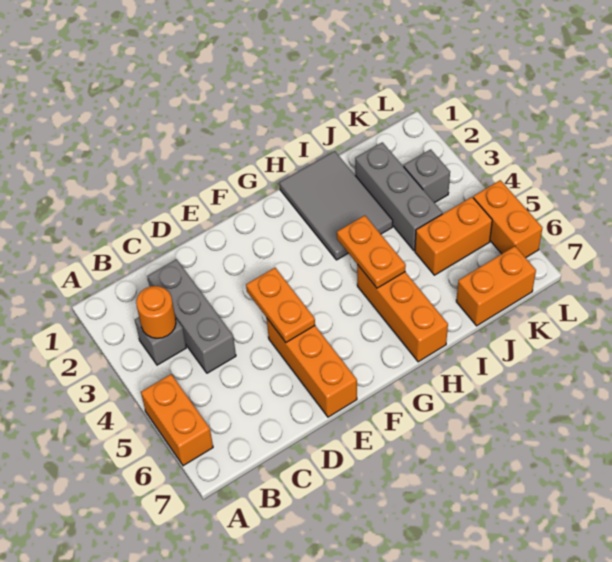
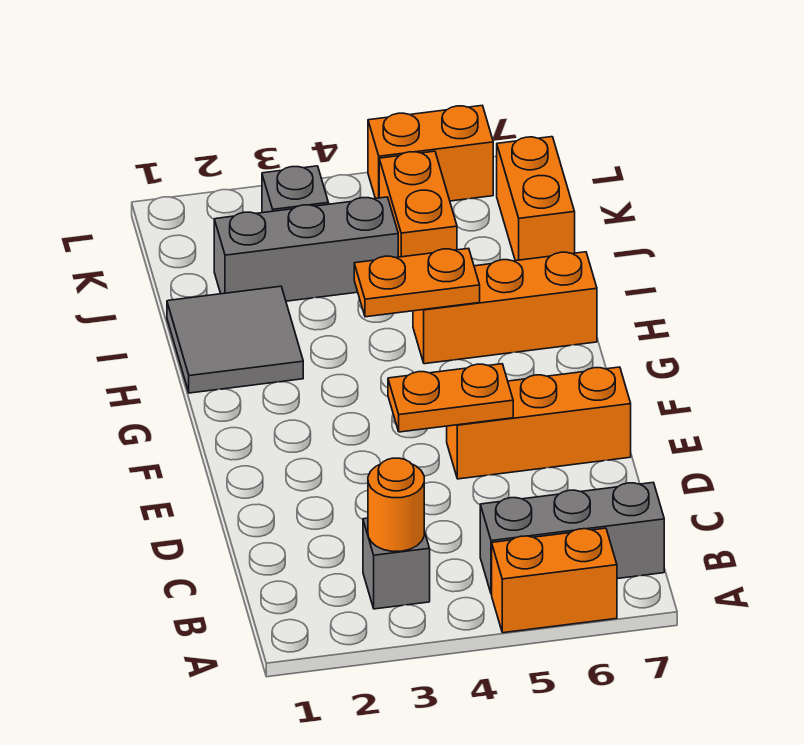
grey 1x3 brick [148,259,236,373] -> grey 1x3 brick moved to [480,483,664,594]
grey 2x3 tile [280,151,393,260] -> grey 2x2 tile [167,286,303,393]

